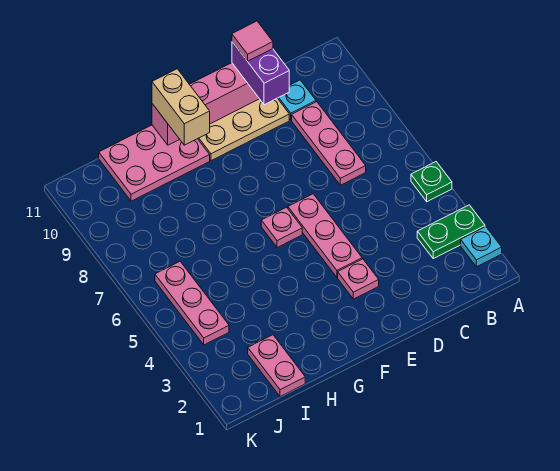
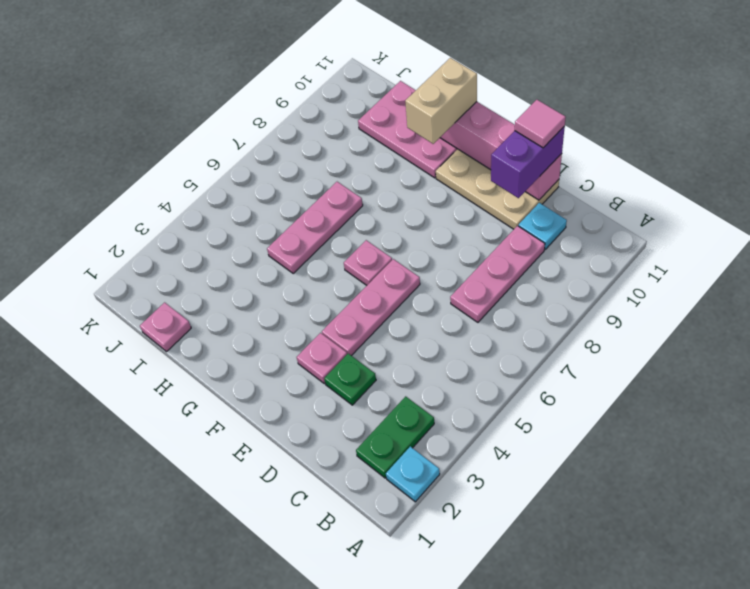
green 1x2 plate [417,205,485,259] -> green 1x2 plate turned to [356,396,434,478]
green 1x1 plate [411,162,452,202] -> green 1x1 plate moved to [324,353,376,405]
pink 1x2 plate [248,335,305,397] -> pink 1x1 plate [140,302,191,351]
pink 1x3 plate [155,262,229,345] -> pink 1x3 plate moved to [267,182,363,274]

